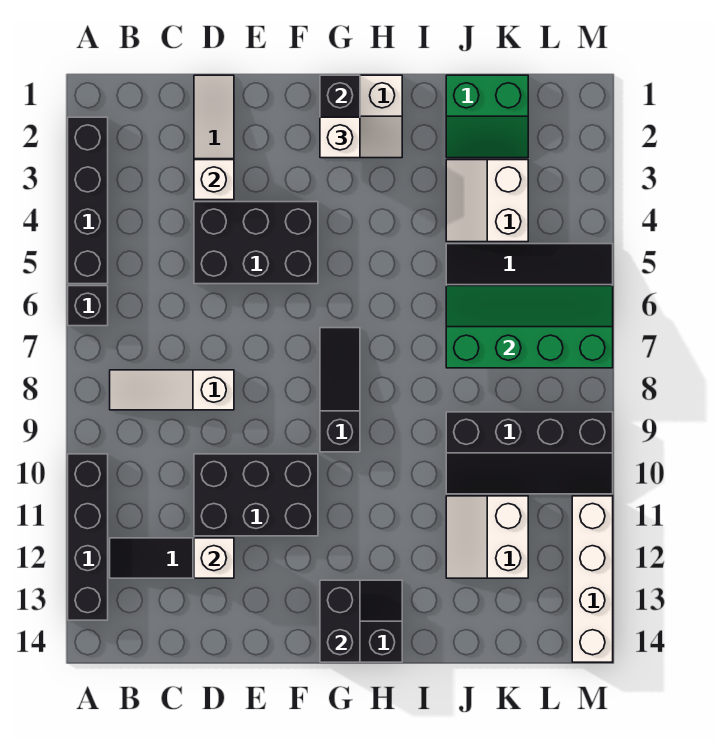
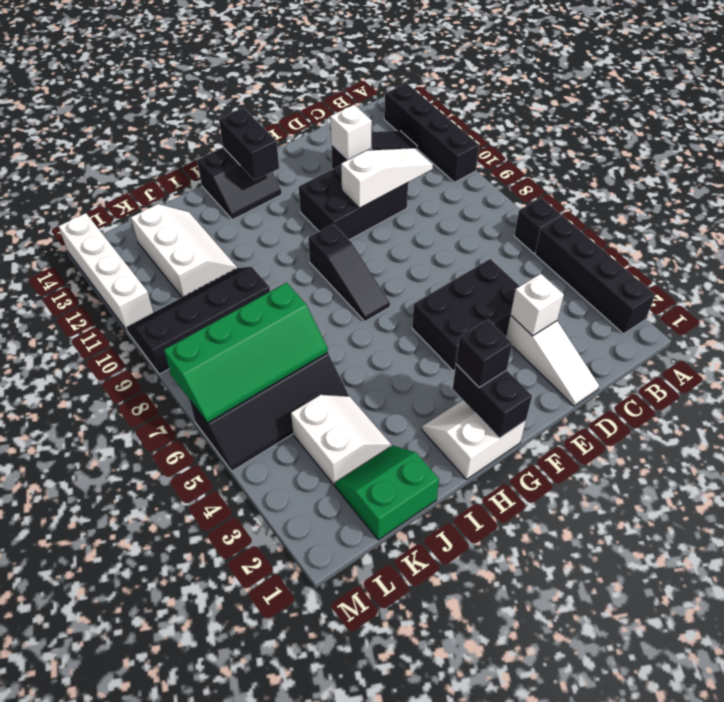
white 1x3 slope [110,370,234,410] -> white 1x3 slope moved to [341,148,433,208]
white 1x1 brick [320,117,360,158] -> black 1x1 brick [456,320,512,387]
white 2x2 slope [446,496,528,578] -> white 2x3 slope [131,204,237,297]

